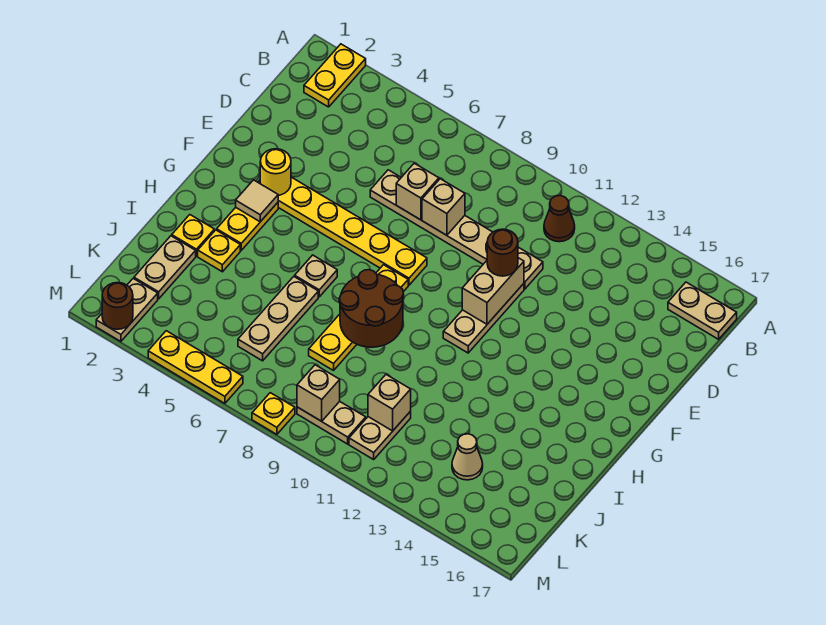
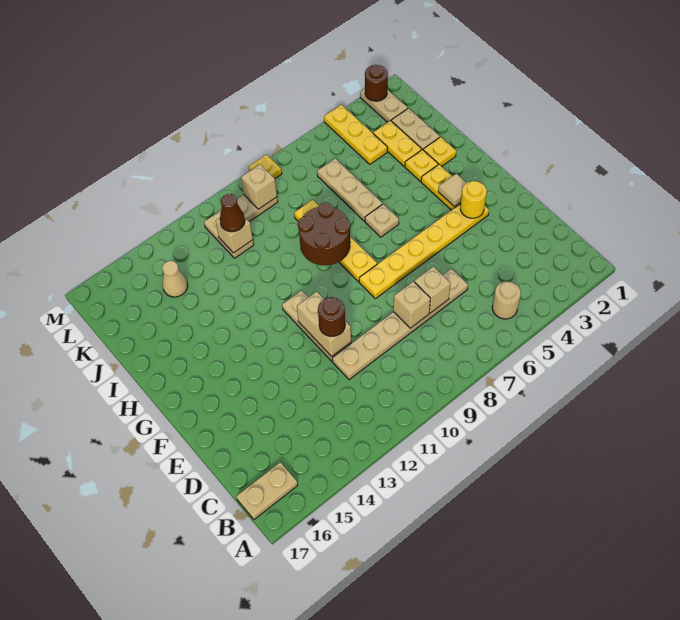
yellow 1x2 plate [304,44,366,107] -> yellow 1x2 plate moved to [373,121,422,166]
none -> tan 1x1 round brick [492,281,521,319]
brown 1x1 cone [544,196,575,242] -> brown 1x1 cone moved to [220,194,245,232]
yellow 1x3 plate [148,331,243,403] -> yellow 1x3 plate turned to [324,105,387,164]

